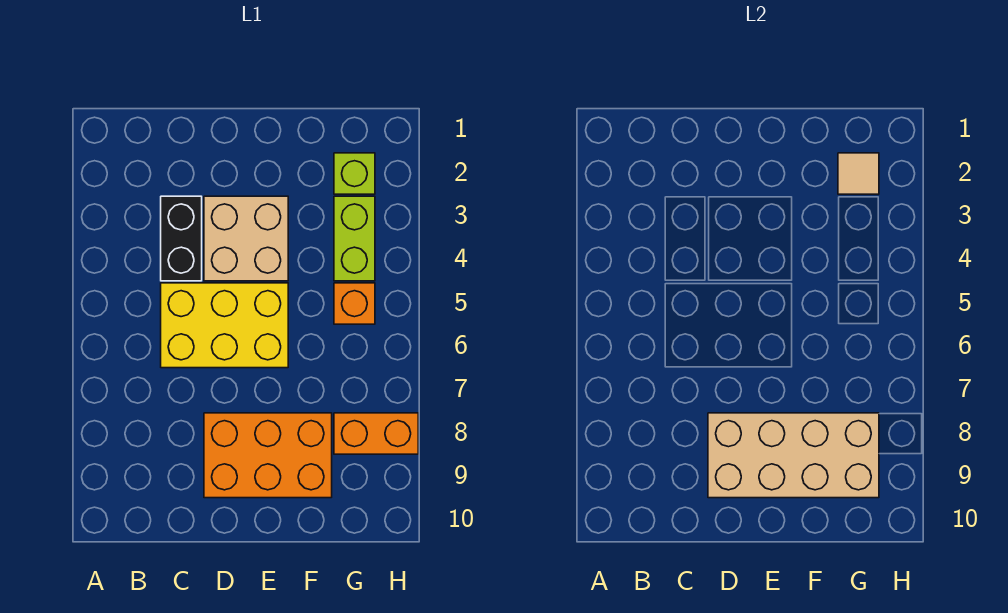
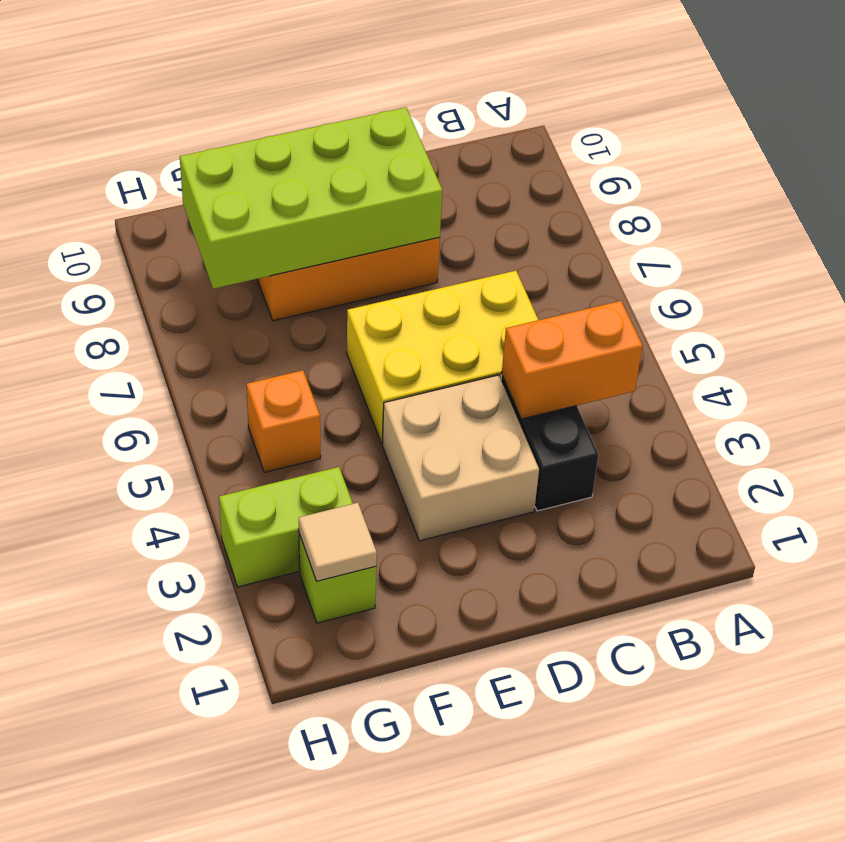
tan 2x4 brick [708,413,879,498] -> lime 2x4 brick [180,107,442,289]
lime 1x2 brick [334,196,375,281] -> lime 1x2 brick turned to [219,467,353,587]
orange 1x2 brick [334,413,418,454] -> orange 1x2 brick moved to [502,301,643,419]

